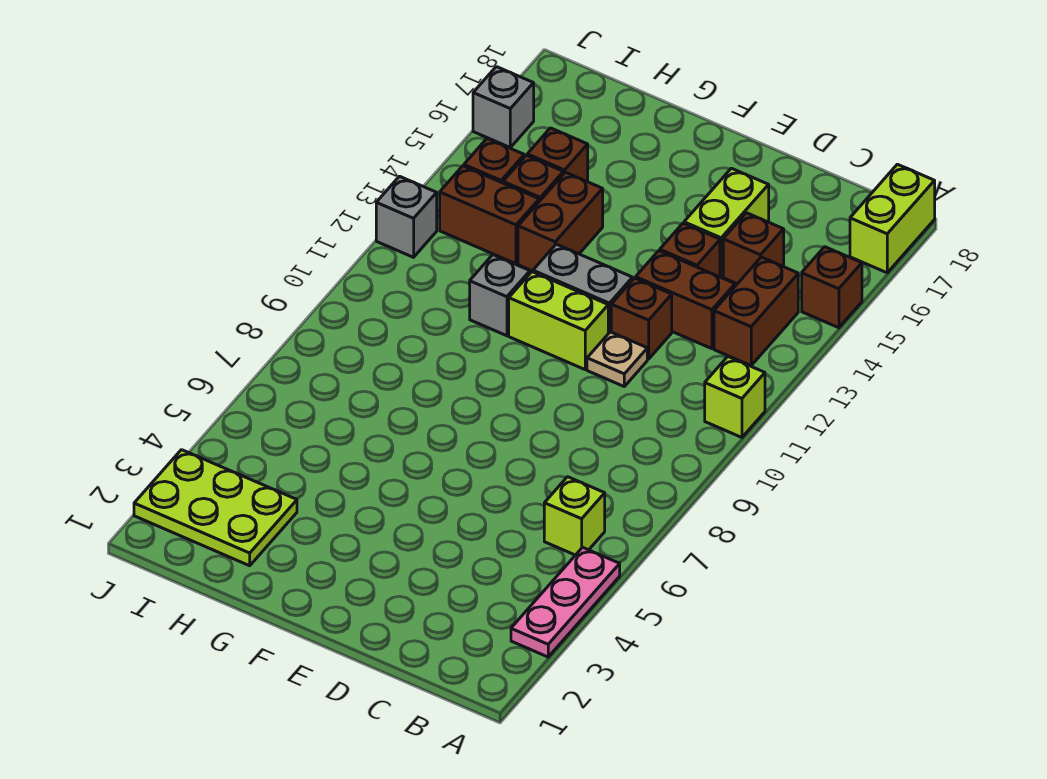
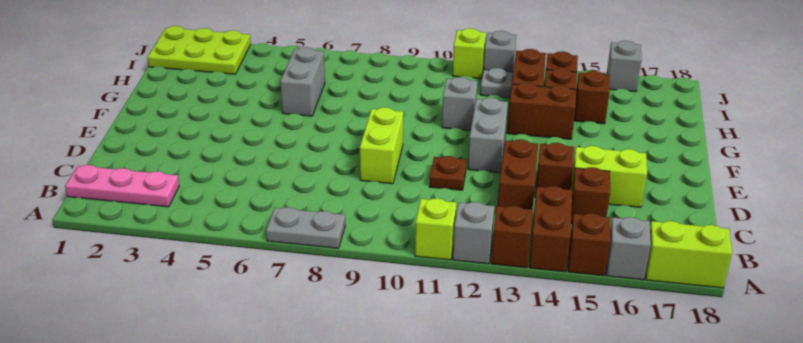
pink 1x3 plate [511,547,620,657] -> pink 1x3 plate moved to [65,165,179,207]
none -> grey 1x2 plate [266,207,345,248]
none -> grey 1x1 brick [453,202,494,264]
none -> grey 1x1 brick [607,217,651,280]
lime 1x1 brick [544,477,605,555] -> lime 1x1 brick moved to [453,28,486,79]
brown 1x2 brick [714,257,798,366] -> brown 1x2 brick turned to [529,186,572,272]
tan 1x1 plate [587,332,647,386] -> brown 1x1 plate [430,156,467,190]
brown 1x1 brick [611,278,672,359] -> brown 1x1 brick moved to [491,206,533,268]
lime 1x2 brick [509,272,608,369] -> lime 1x2 brick moved to [360,107,403,184]
none -> grey 1x2 brick [280,47,325,116]
lime 2x3 plate [134,450,297,566] -> lime 2x3 plate turned to [147,26,251,74]
none -> grey 1x1 plate [480,68,513,98]

